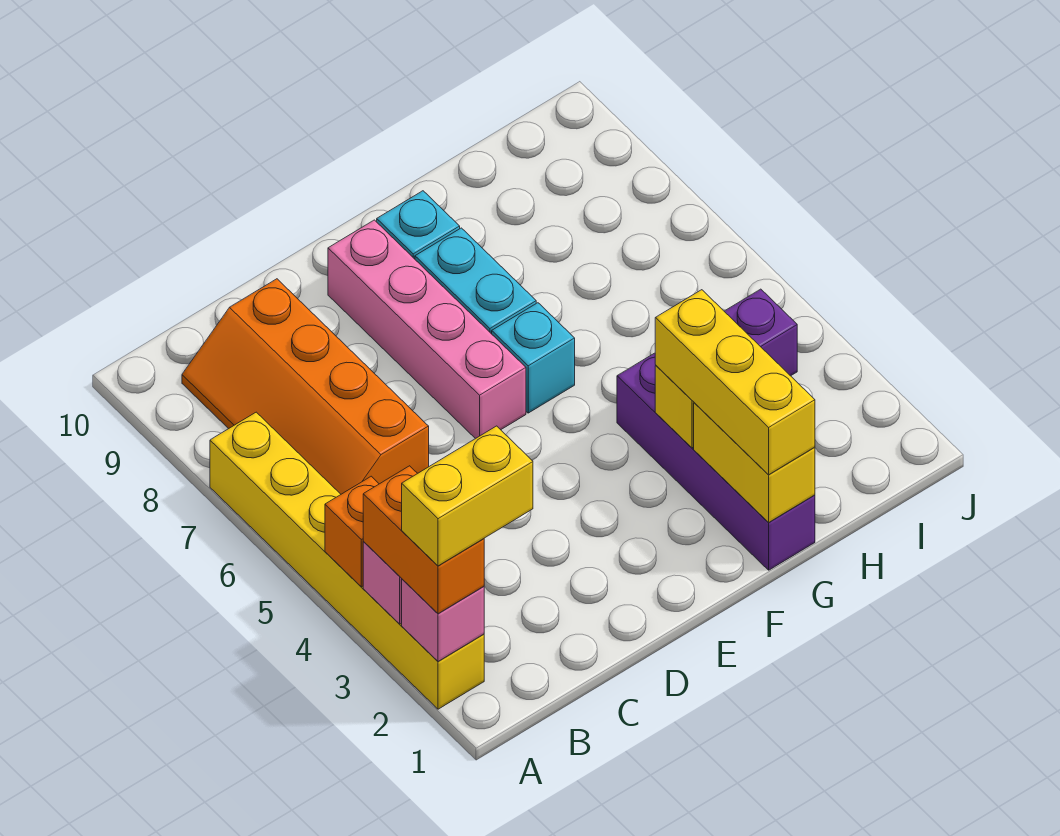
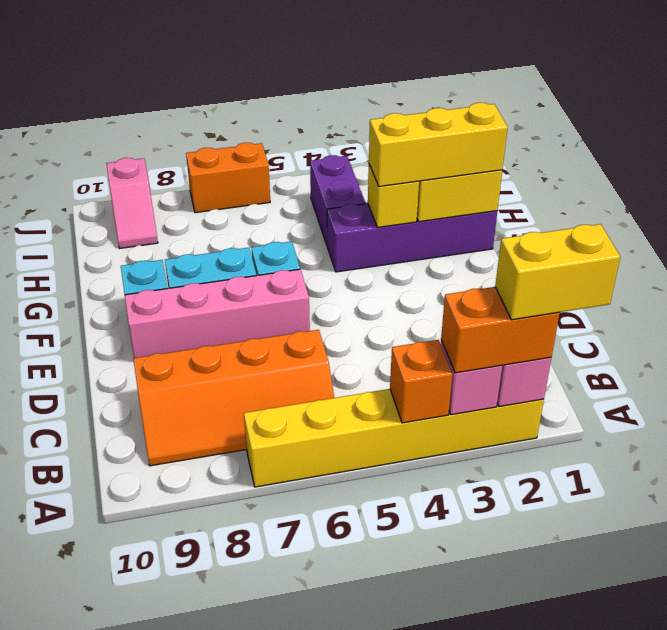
yellow 1x2 brick [402,426,533,566] -> yellow 1x2 brick turned to [495,224,620,320]
none -> pink 1x2 slope [106,158,158,249]
none -> orange 1x2 brick [186,143,270,213]

